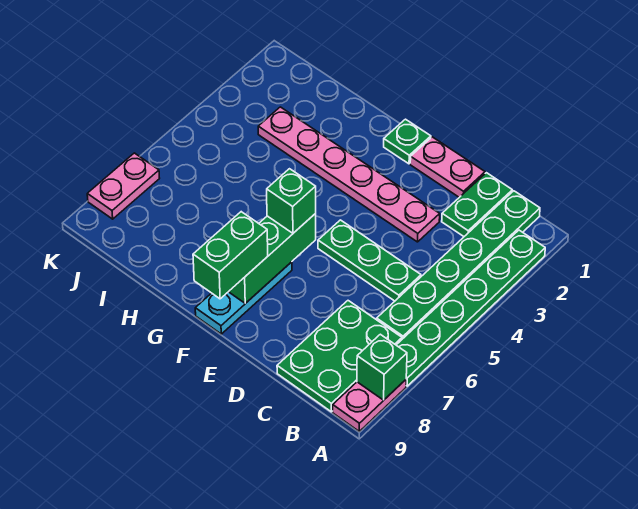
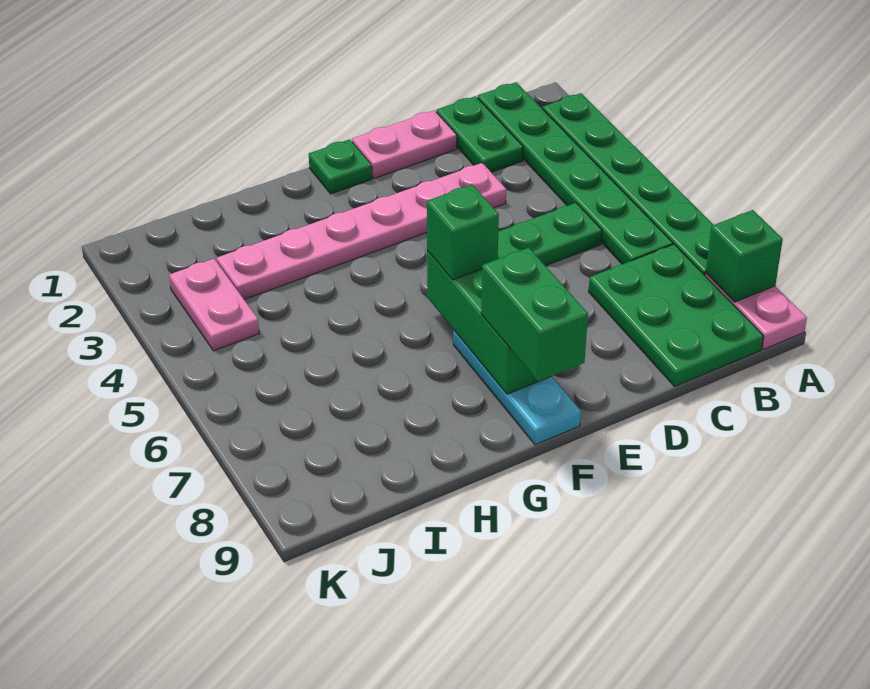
pink 1x2 plate [87,153,160,219] -> pink 1x2 plate moved to [169,259,259,351]

